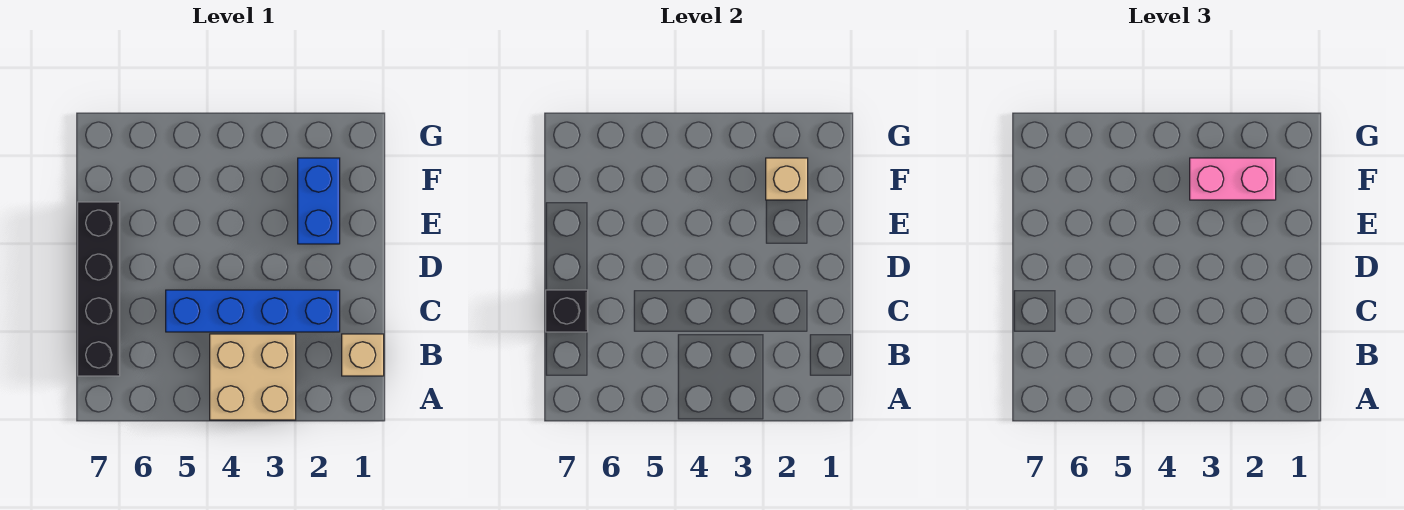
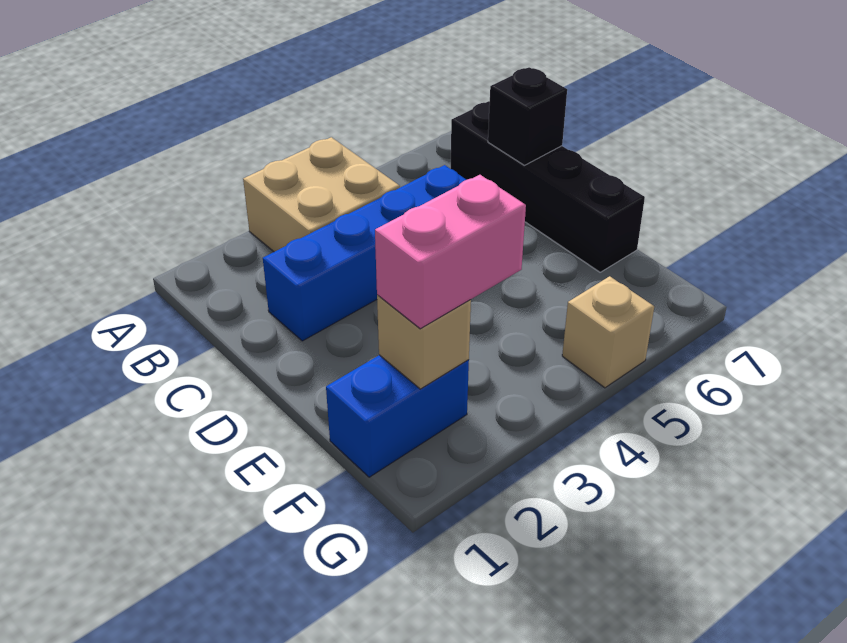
tan 1x1 brick [342,334,384,376] -> tan 1x1 brick moved to [562,276,654,388]
blue 1x2 brick [298,158,340,244] -> blue 1x2 brick turned to [326,355,469,477]

